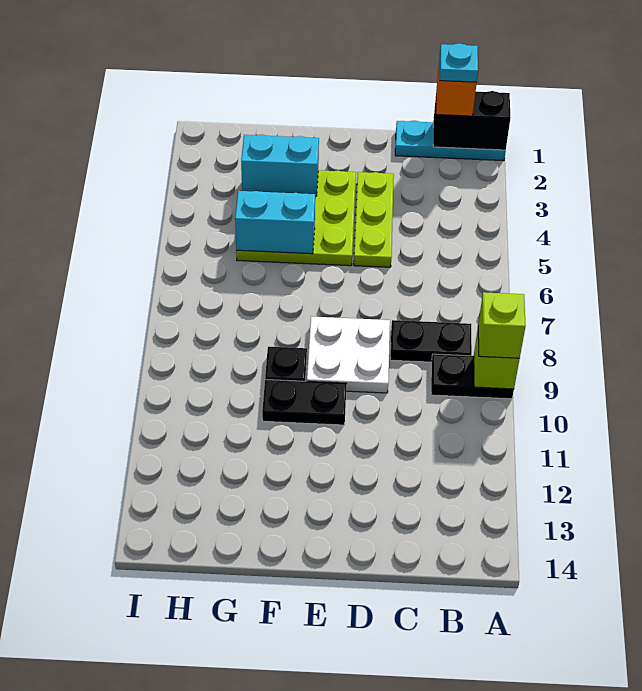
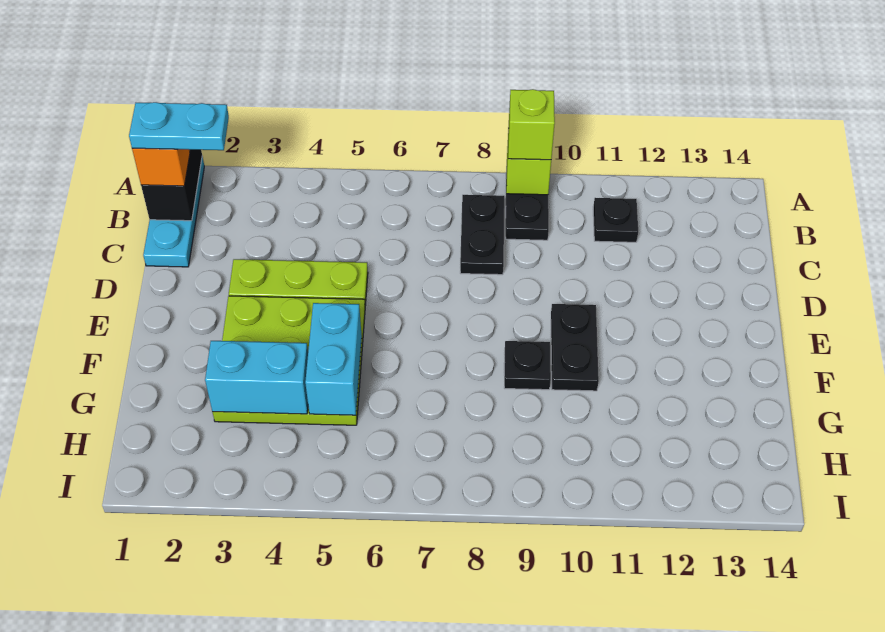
cyan 1x1 plate [440,43,478,82] -> cyan 1x2 plate [129,102,229,150]
none -> black 1x1 plate [593,198,638,242]
white 2x2 plate [307,317,390,393] -> none
cyan 1x2 brick [241,134,319,196] -> cyan 1x2 brick turned to [205,341,308,414]

